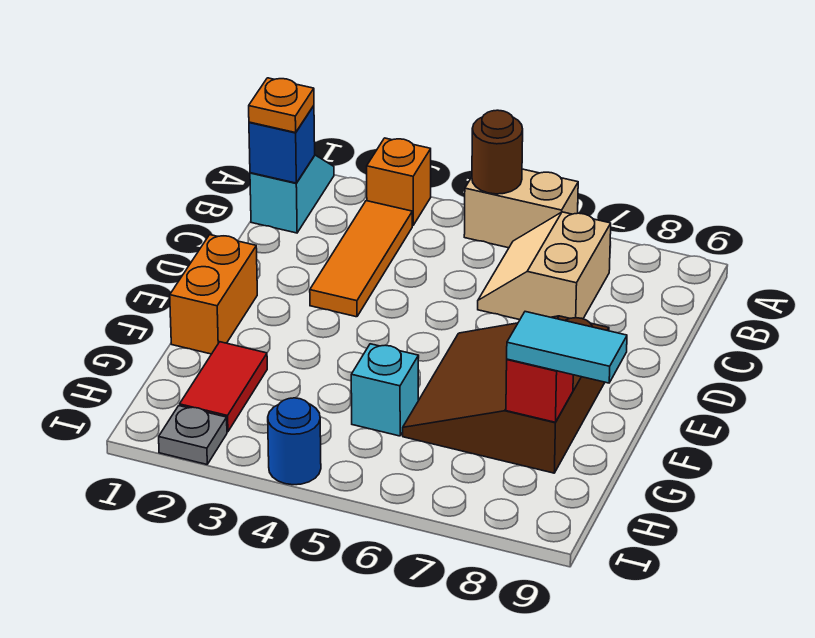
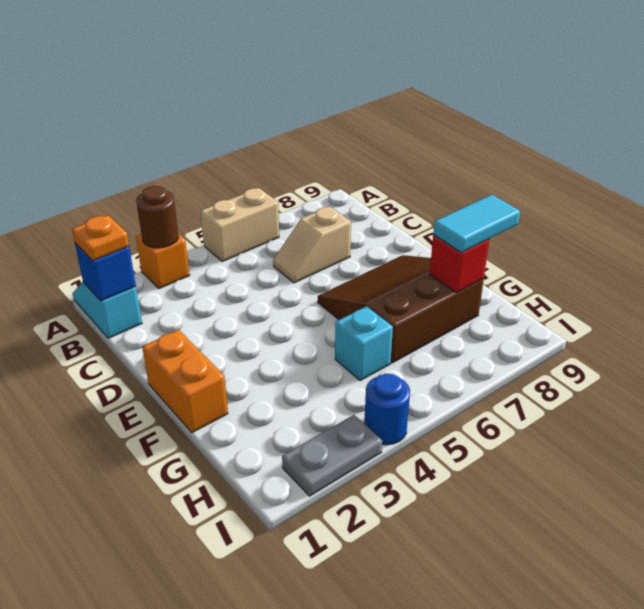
brown 1x1 round brick [472,110,523,194] -> brown 1x1 round brick moved to [136,186,178,248]
orange 1x3 tile [310,201,412,317] -> none
tan 2x2 slope [478,212,611,320] -> tan 1x2 slope [273,207,351,283]
brown 3x3 slope [403,316,609,473] -> brown 3x3 slope turned to [318,255,484,363]
red 1x2 tile [180,342,267,432] -> none
grey 1x1 plate [159,406,227,464] -> grey 1x2 plate [282,415,382,496]

